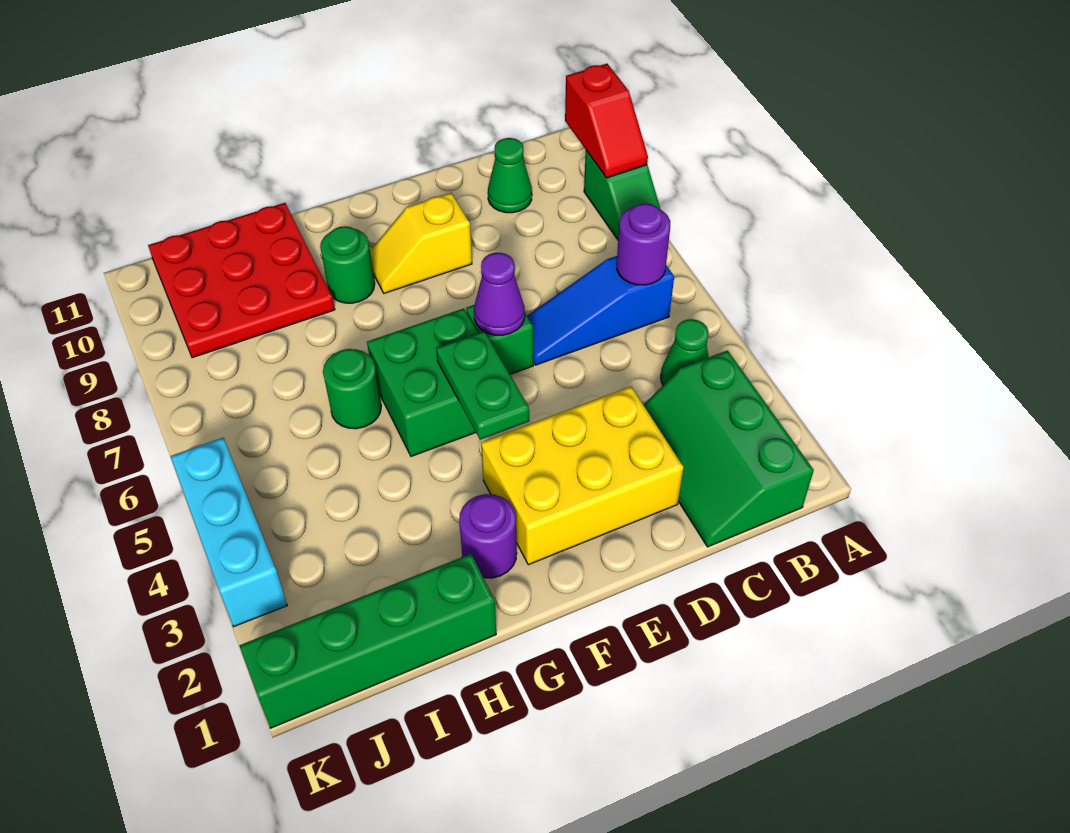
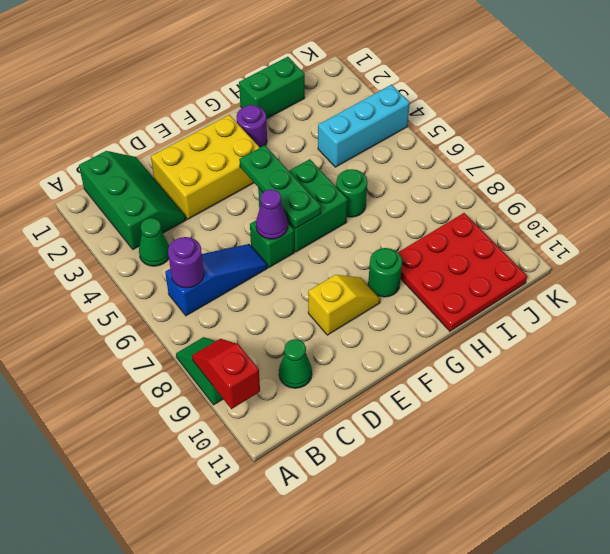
green 1x2 plate [436,331,529,440] -> green 1x3 plate [239,145,321,229]
green 1x4 brick [239,554,496,728] -> green 1x2 brick [239,57,305,119]
cyan 1x3 brick [171,438,287,627] -> cyan 1x3 brick turned to [318,85,410,167]

